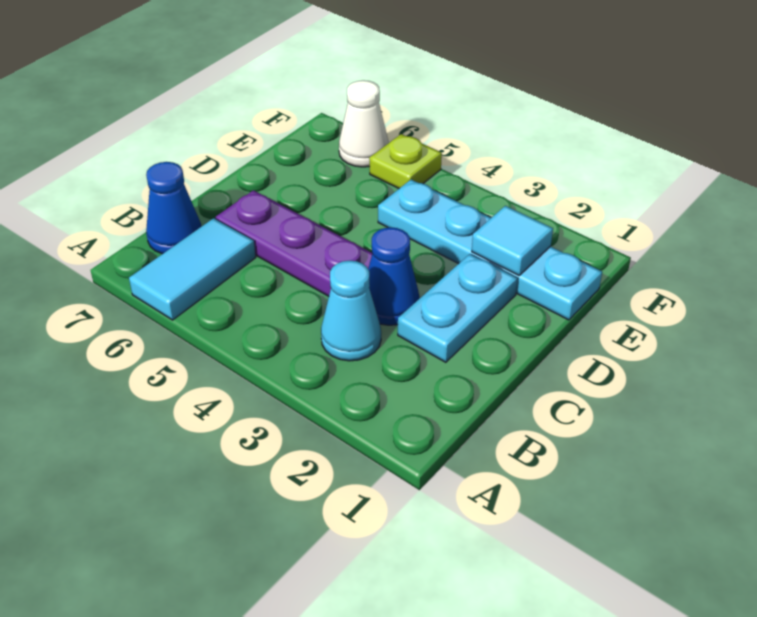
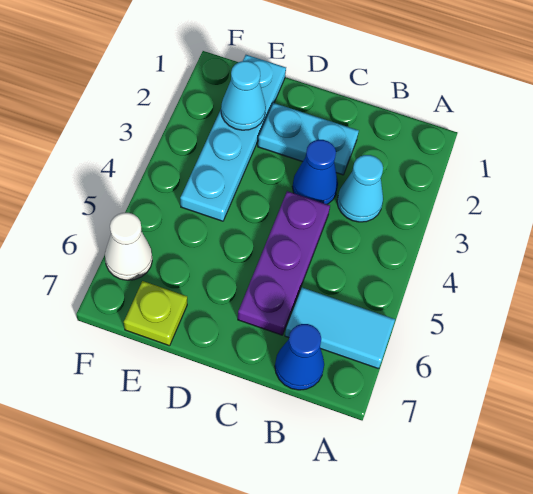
cyan 1x1 tile [472,206,553,275] -> cyan 1x1 cone [221,61,266,130]
lime 1x1 plate [369,134,442,188] -> lime 1x1 plate moved to [124,281,187,346]

